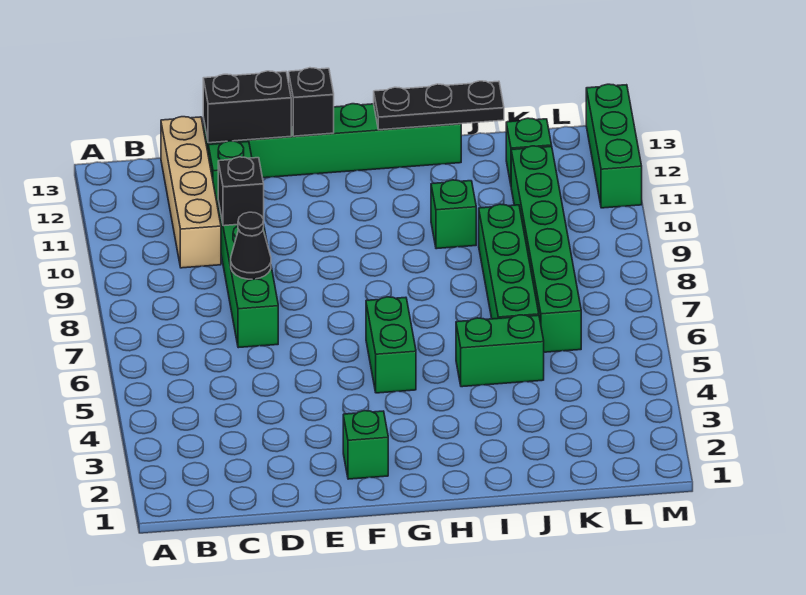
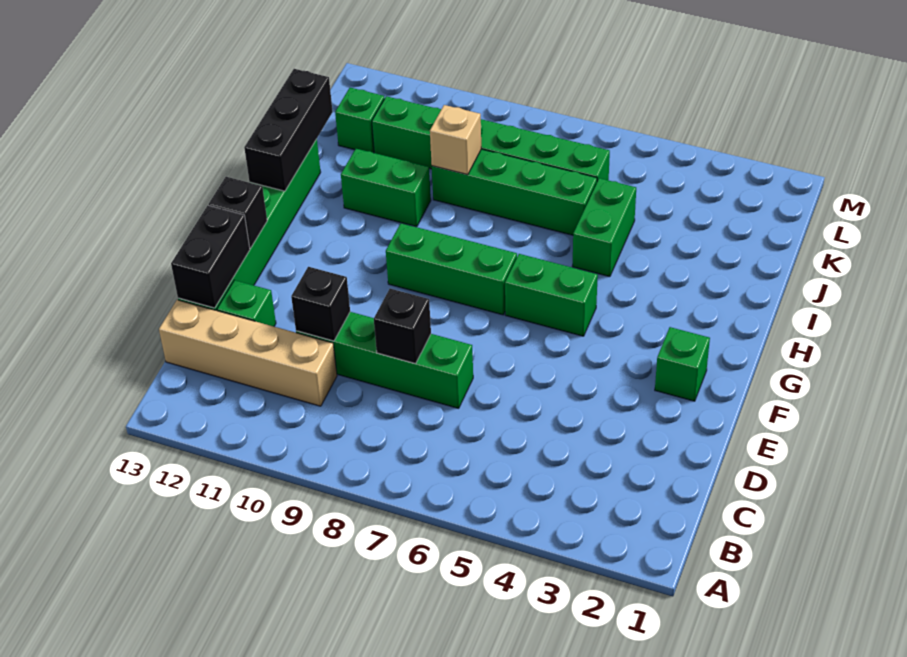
black 1x1 cone [231,212,271,279] -> black 1x1 brick [374,289,431,364]
black 1x3 plate [374,81,504,130] -> black 1x3 brick [244,69,333,191]
green 1x1 brick [431,180,476,249] -> green 1x2 brick [341,149,431,227]
none -> tan 1x1 brick [430,105,481,175]
green 1x3 brick [586,84,642,208] -> green 1x3 brick moved to [386,223,517,315]

